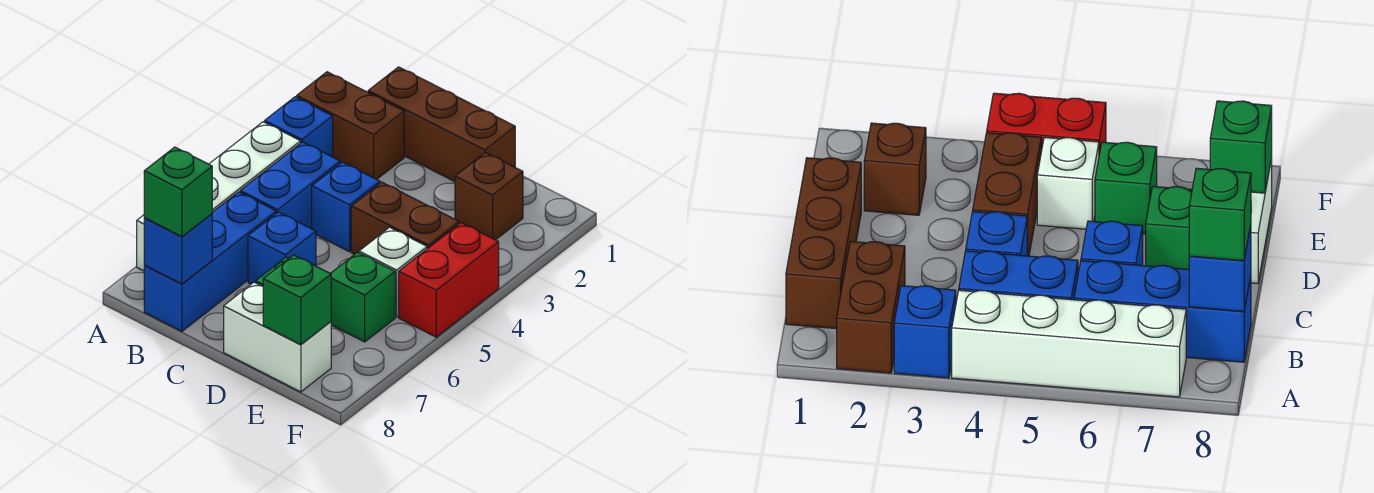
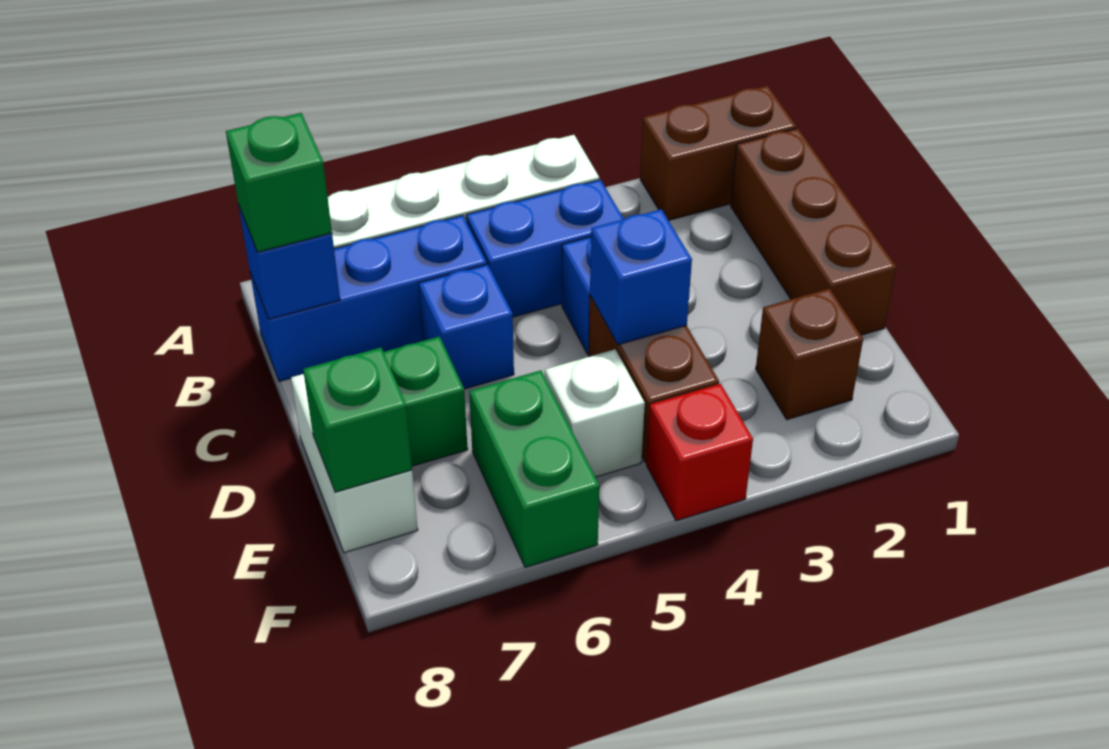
brown 1x2 brick [297,72,404,179] -> brown 1x2 brick turned to [640,86,797,220]
blue 1x1 brick [265,97,333,157] -> blue 1x1 brick moved to [590,209,692,345]
green 1x1 brick [331,252,395,342] -> green 1x2 brick [469,370,599,567]
red 1x2 brick [399,223,499,337] -> red 1x1 brick [646,384,753,521]

